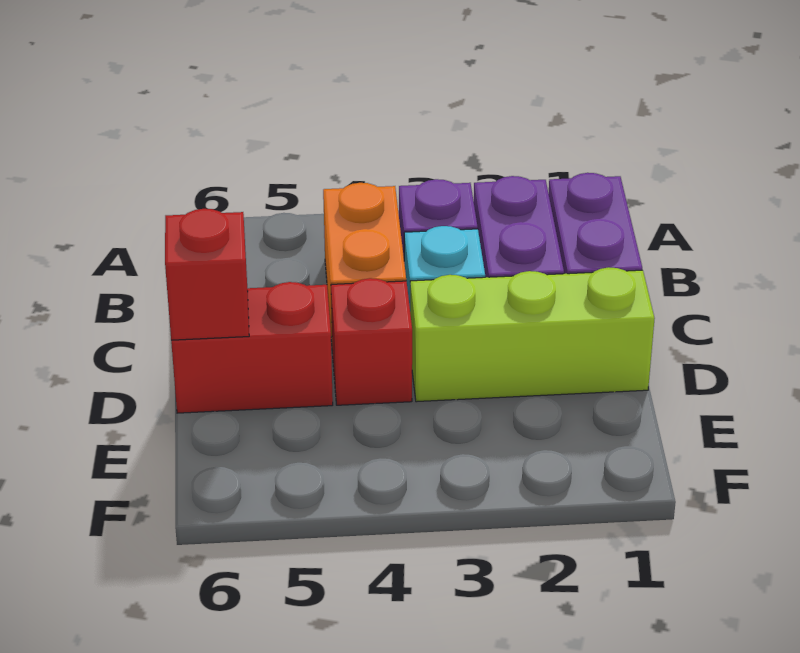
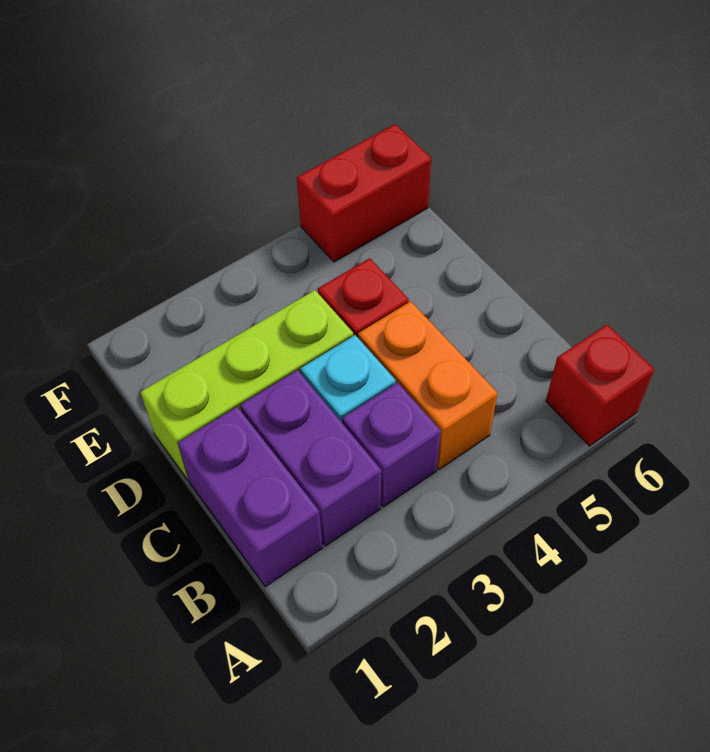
red 1x2 brick [171,282,333,413] -> red 1x2 brick moved to [297,124,431,262]
red 1x1 brick [165,209,249,340] -> red 1x1 brick moved to [546,325,654,446]

